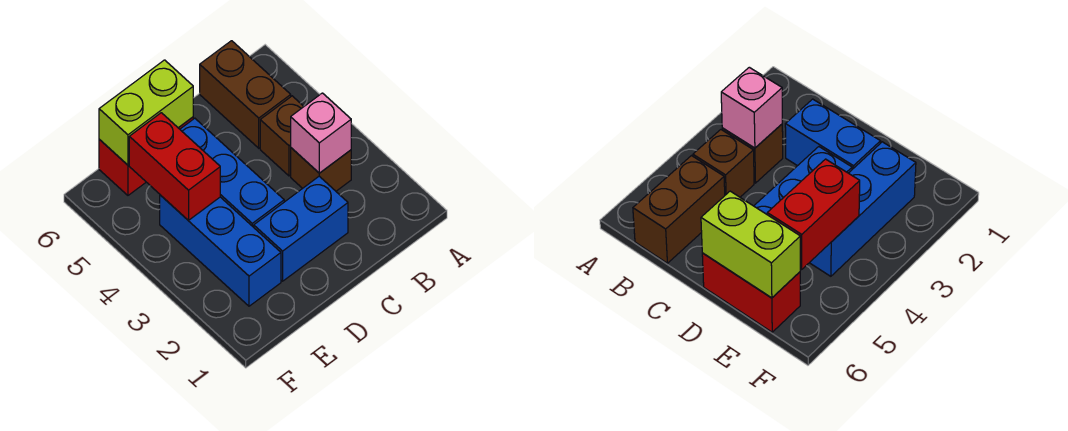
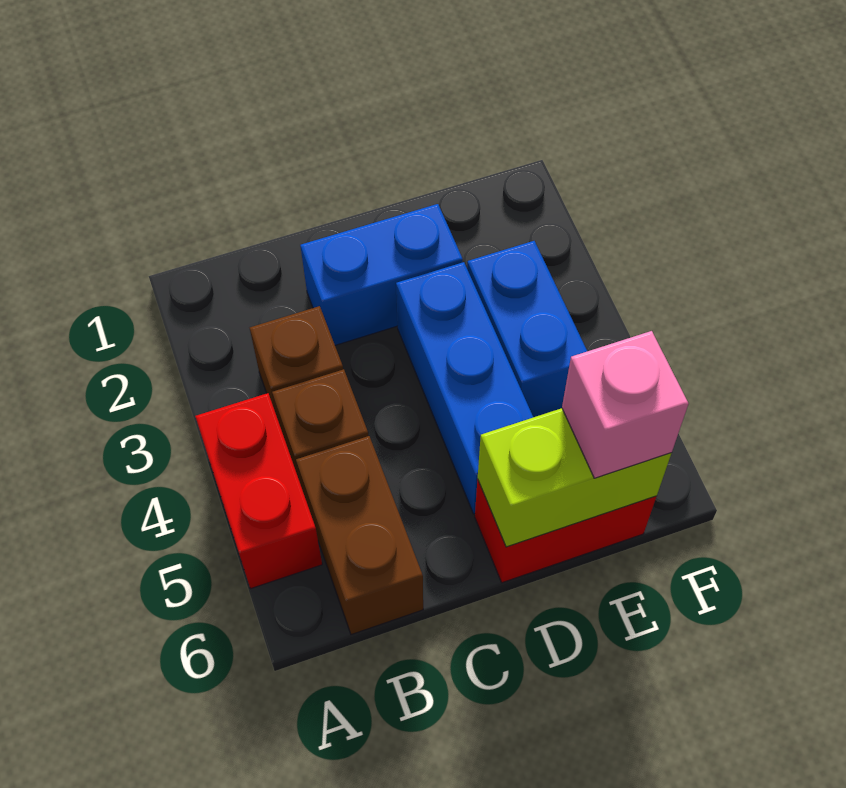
pink 1x1 brick [291,93,351,173] -> pink 1x1 brick moved to [562,331,689,478]
blue 1x3 brick [160,195,281,306] -> blue 1x2 brick [467,241,587,417]
red 1x2 brick [129,113,220,220] -> red 1x2 brick moved to [195,393,322,589]

